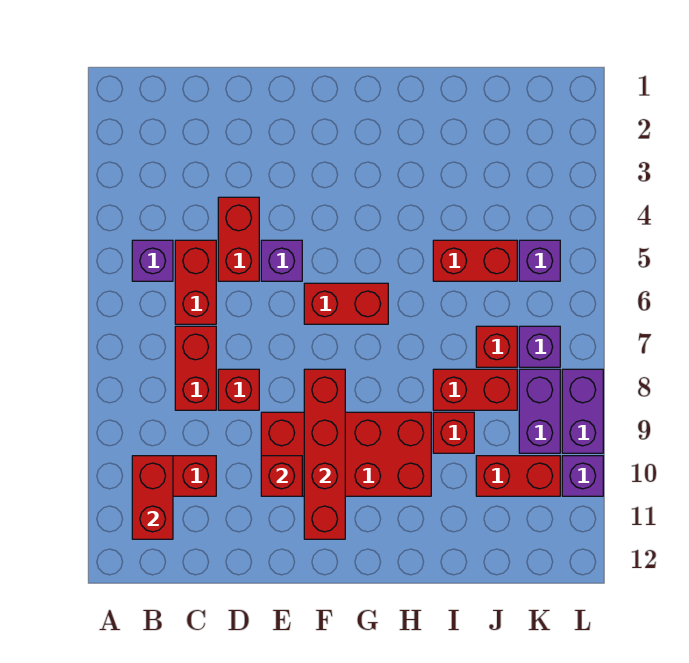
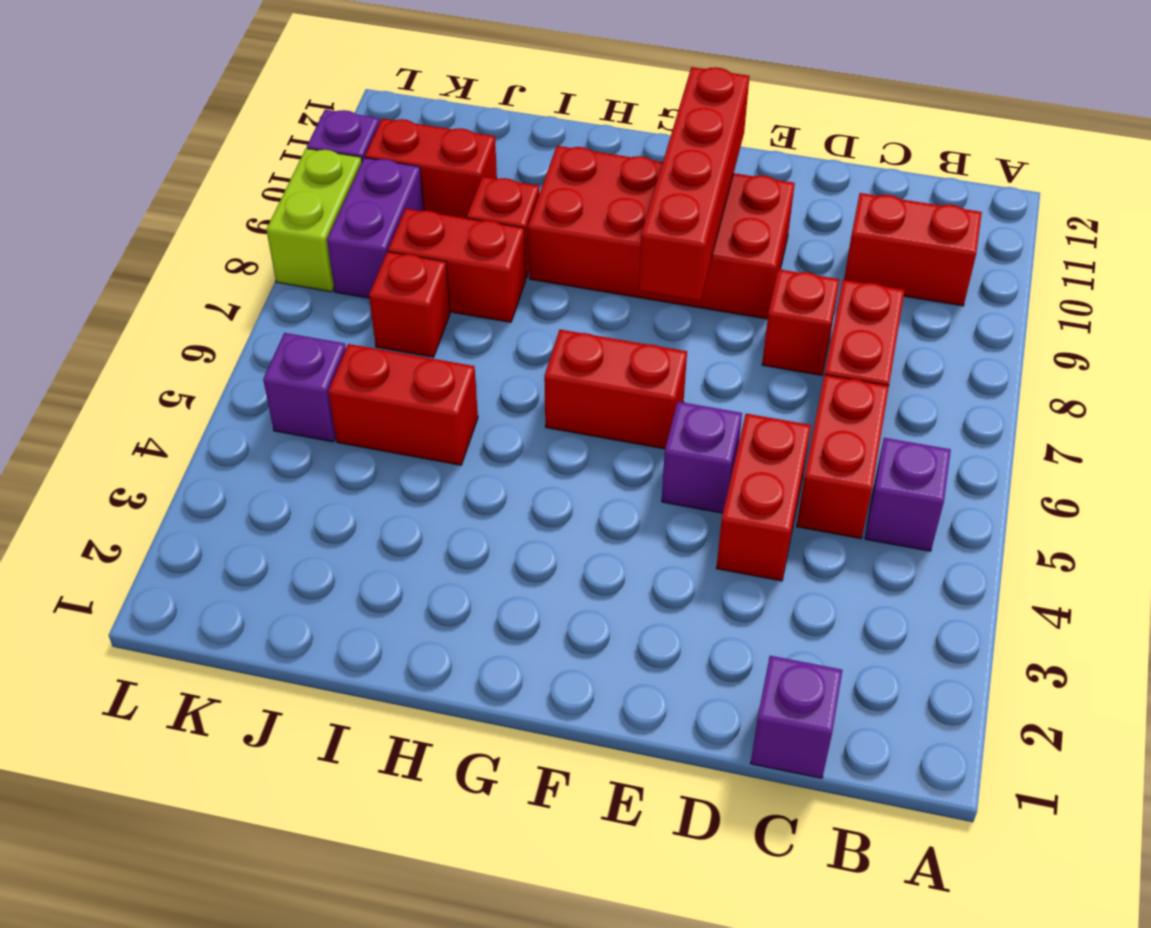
red 1x2 brick [132,456,173,539] -> none
red 1x1 brick [261,456,302,496] -> none
purple 1x1 brick [519,326,560,367] -> purple 1x1 brick moved to [751,656,842,778]
purple 1x2 brick [562,369,603,453] -> lime 1x2 brick [266,149,362,292]

